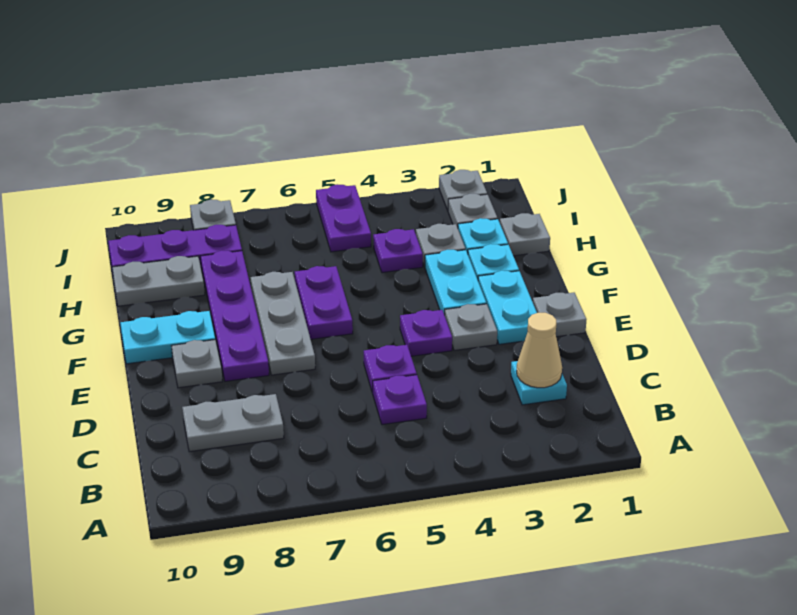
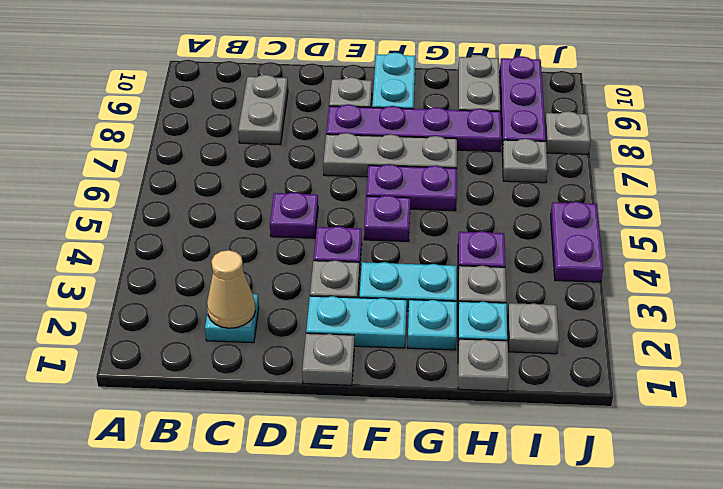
purple 1x1 plate [373,375,427,425] -> purple 1x1 plate moved to [364,195,410,241]
purple 1x2 plate [316,184,371,252] -> purple 1x2 plate turned to [551,202,603,282]
grey 1x1 plate [439,170,487,210] -> grey 1x1 plate moved to [502,139,548,183]

